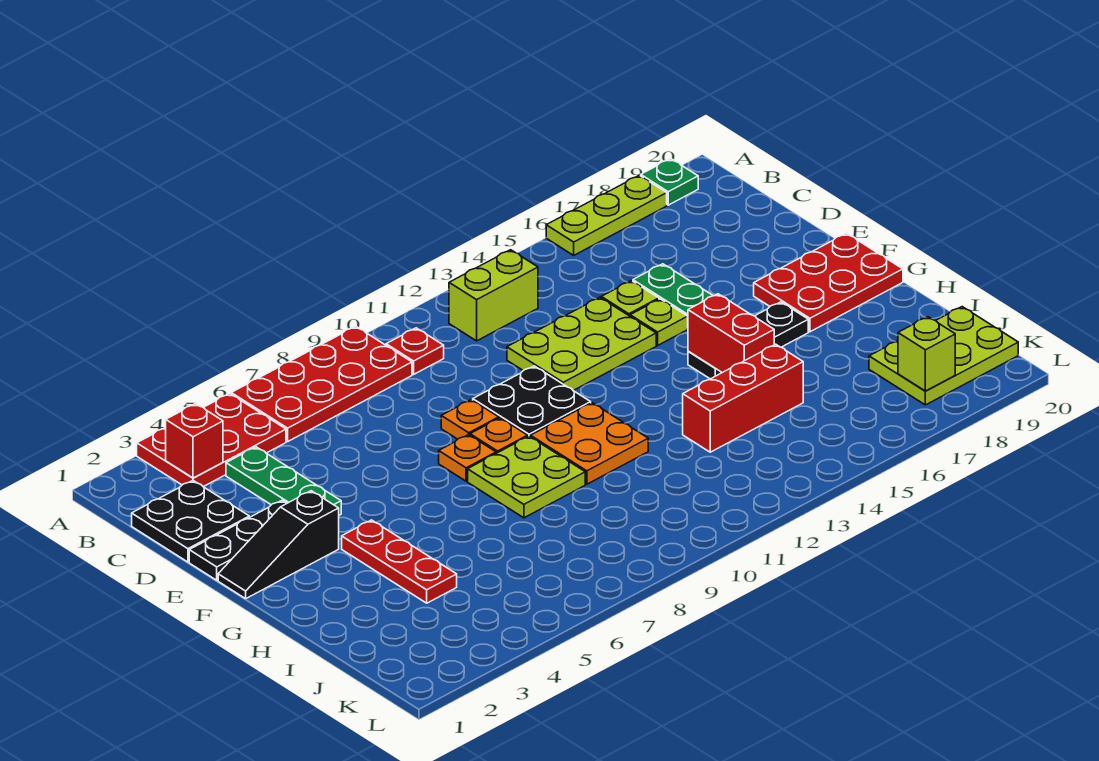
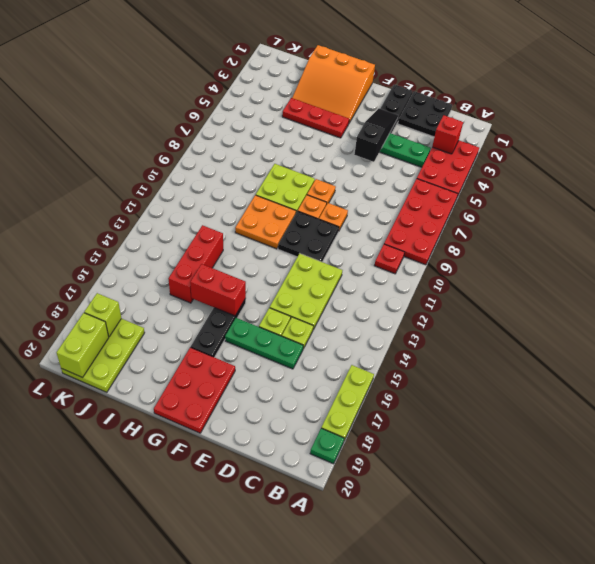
lime 1x2 brick [449,250,538,341] -> lime 1x2 brick moved to [57,313,109,378]
black 1x3 slope [218,491,339,599] -> black 1x3 slope moved to [354,109,398,162]
none -> orange 3x3 slope [292,45,375,123]

